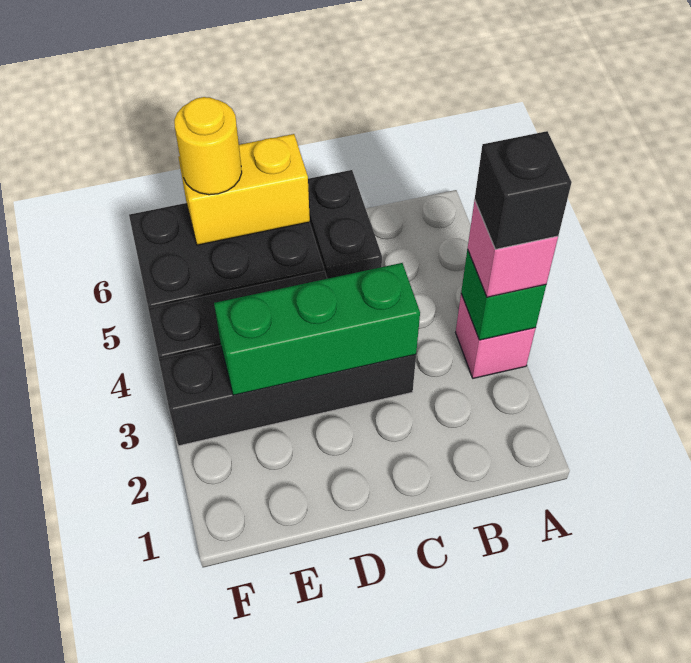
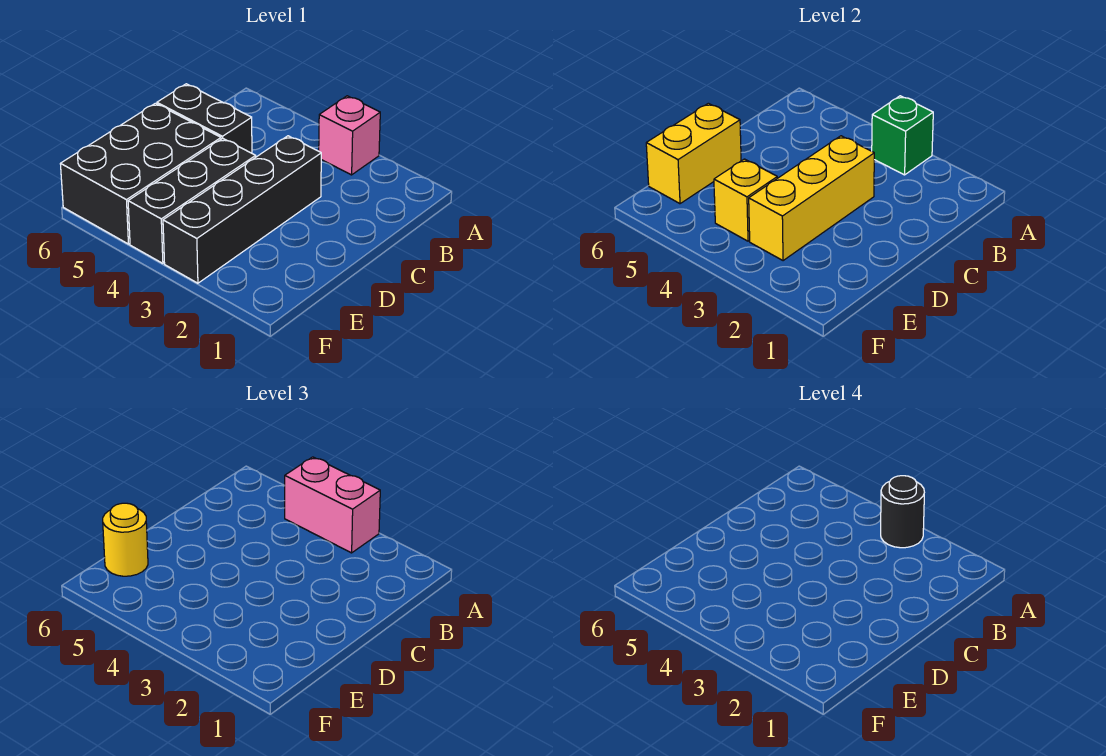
pink 1x1 brick [468,200,558,297] -> pink 1x2 brick [285,457,380,553]
black 1x1 brick [475,131,572,249] -> black 1x1 round brick [881,476,924,548]
green 1x3 brick [214,263,420,395] -> yellow 1x3 brick [749,136,874,261]
none -> yellow 1x1 brick [714,159,777,241]

